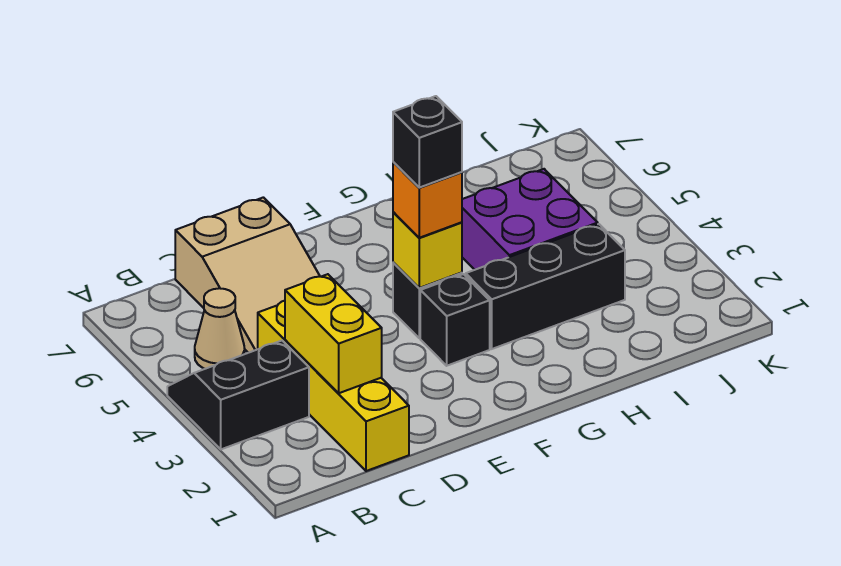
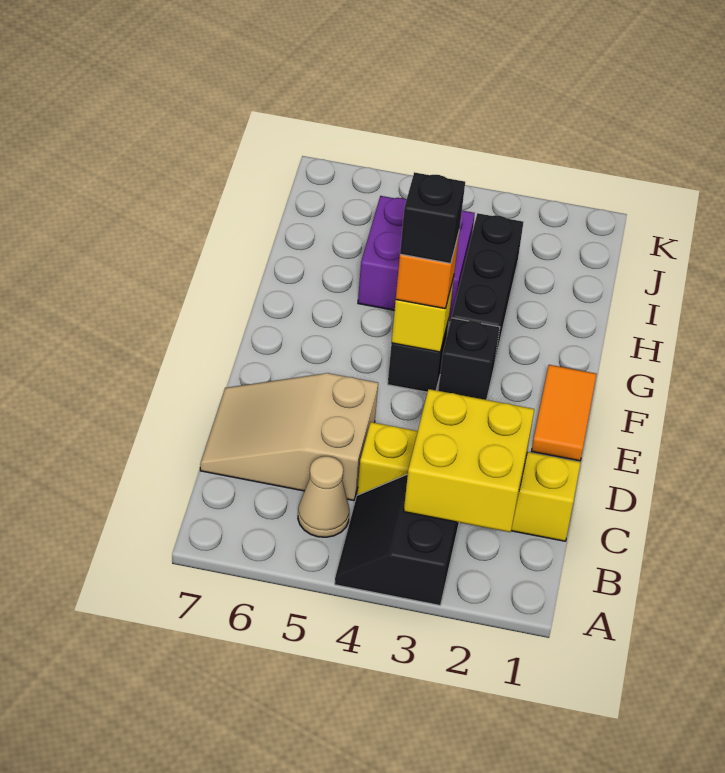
yellow 1x2 brick [285,274,382,393] -> yellow 2x2 brick [404,389,534,532]
tan 2x3 slope [175,197,320,353] -> tan 2x3 slope turned to [200,373,378,501]
none -> orange 1x2 tile [532,365,597,461]

